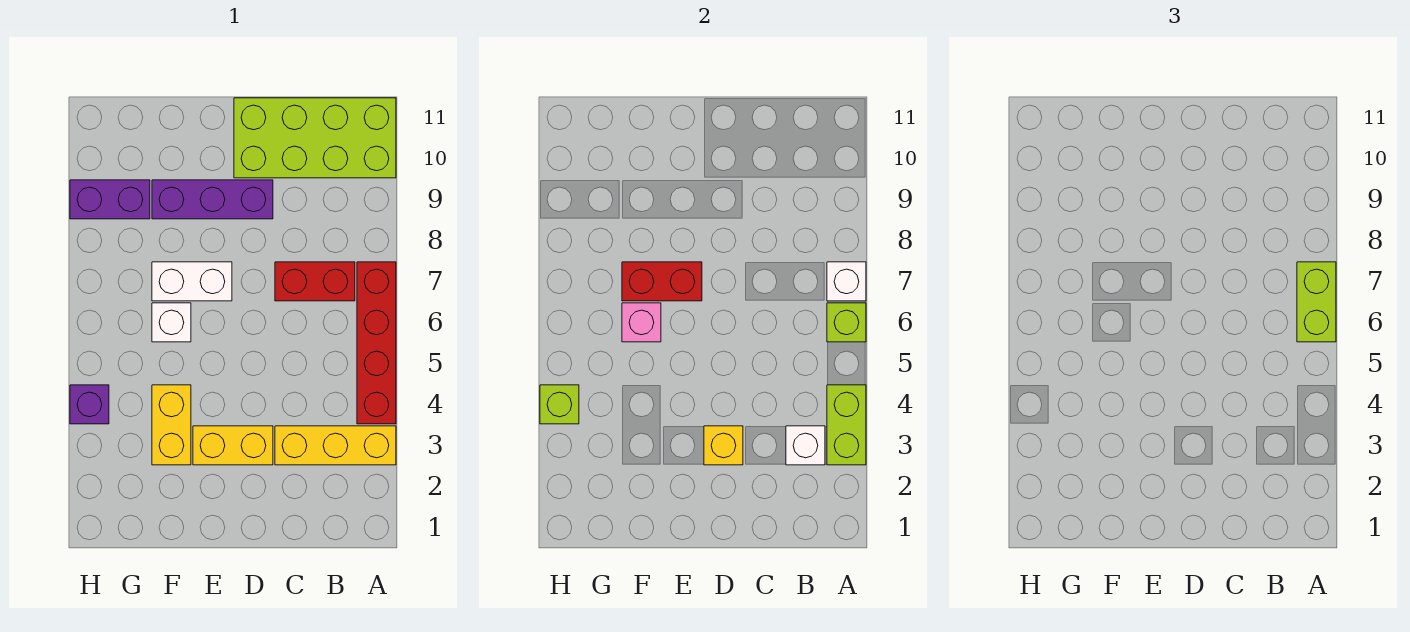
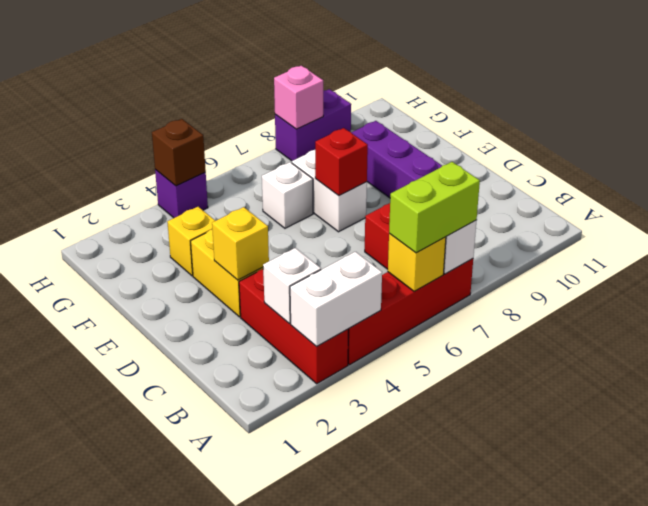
yellow 1x3 brick [275,426,396,465] -> red 1x3 brick [239,269,348,384]
lime 1x2 brick [827,385,866,465] -> white 1x2 brick [290,252,382,347]
lime 1x1 brick [827,303,866,342] -> yellow 1x1 brick [388,233,446,292]
lime 2x4 brick [234,98,396,178] -> none
red 1x2 brick [622,262,702,301] -> red 1x1 brick [315,128,368,196]
yellow 1x2 brick [152,385,191,465] -> yellow 1x1 brick [167,207,215,276]
pink 1x1 brick [622,303,661,342] -> pink 1x1 brick moved to [274,66,323,129]
purple 1x2 brick [70,180,150,219] -> purple 1x2 brick turned to [275,89,351,161]
lime 1x1 brick [540,385,579,424] -> brown 1x1 brick [152,119,206,186]

